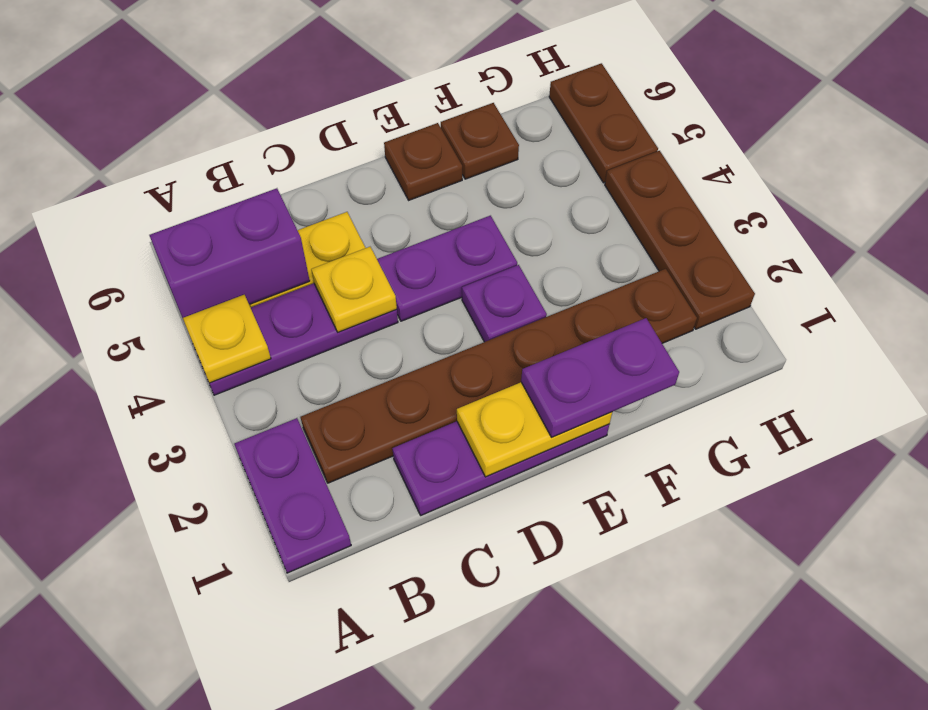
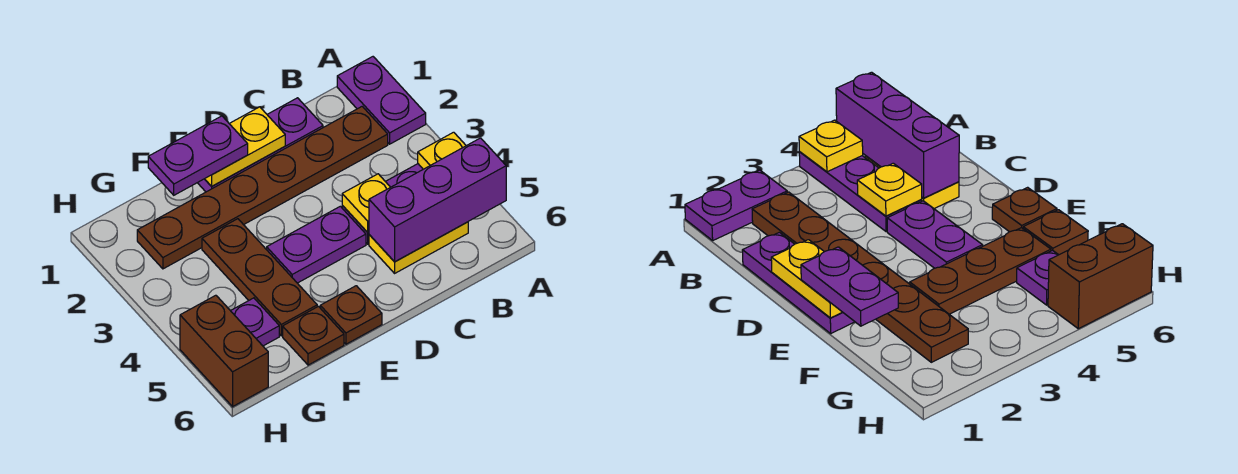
purple 1x2 brick [149,188,310,318] -> purple 1x3 brick [369,138,506,262]
purple 1x1 plate [462,265,547,342] -> purple 1x1 plate moved to [231,298,279,346]
brown 1x3 plate [605,151,755,329] -> brown 1x3 plate moved to [202,219,317,336]
brown 1x2 plate [549,63,658,183] -> brown 1x2 brick [180,295,268,407]

